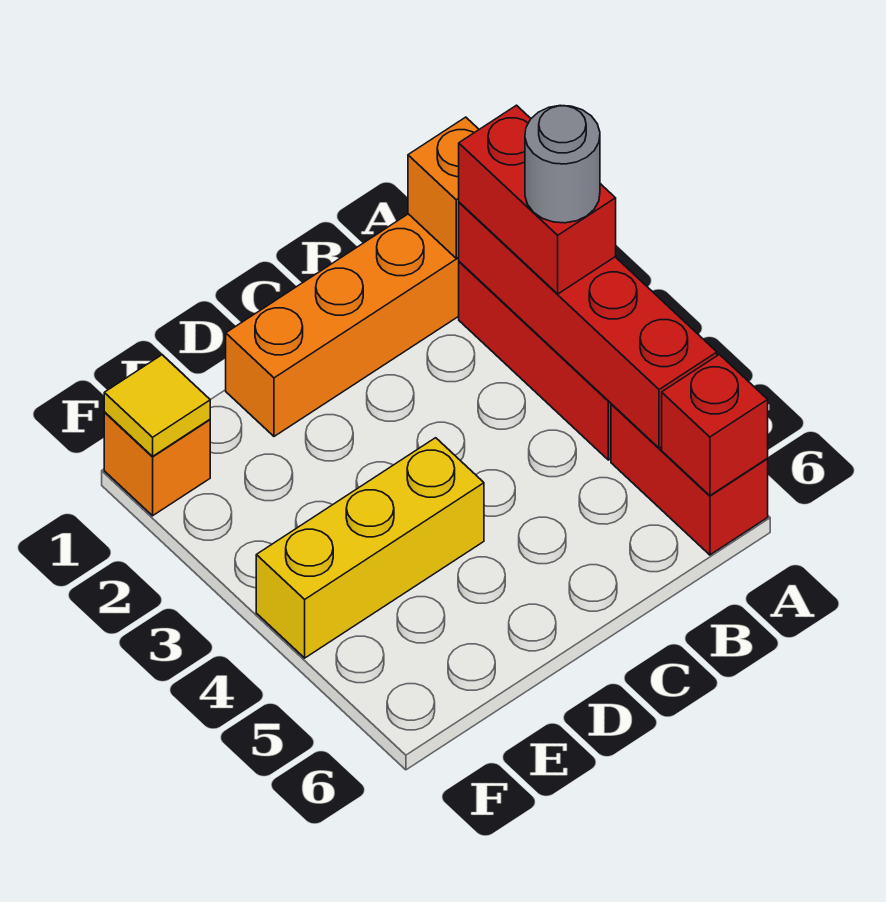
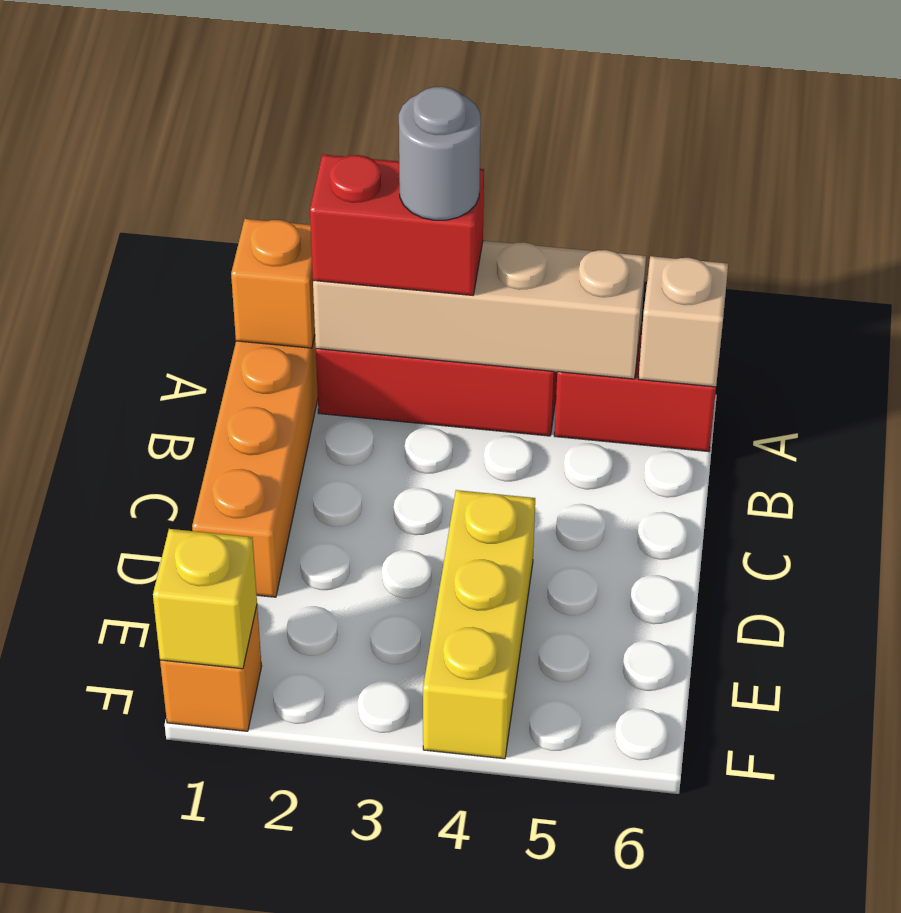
red 1x4 brick [459,202,717,448] -> tan 1x4 brick [313,241,646,379]
red 1x1 brick [662,354,768,496] -> tan 1x1 brick [639,256,728,387]
yellow 1x1 tile [104,355,210,456] -> yellow 1x1 brick [153,529,257,669]

